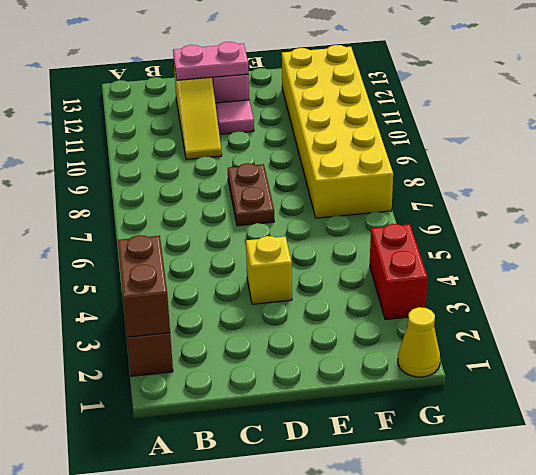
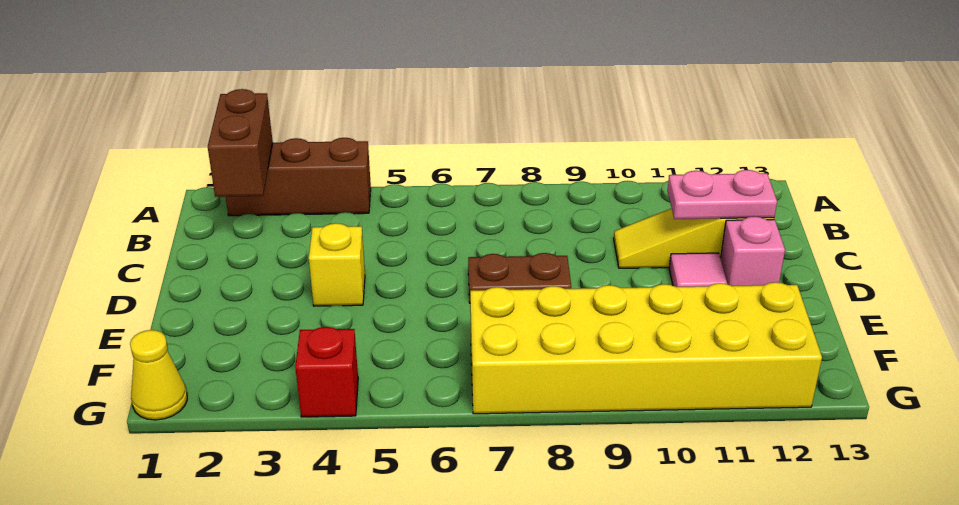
brown 1x2 brick [118,235,170,337] -> brown 1x2 brick turned to [208,89,273,197]
pink 1x2 plate [173,42,248,80] -> pink 1x2 plate turned to [667,170,777,219]
red 1x2 brick [370,224,428,320] -> red 1x1 brick [295,327,358,417]

